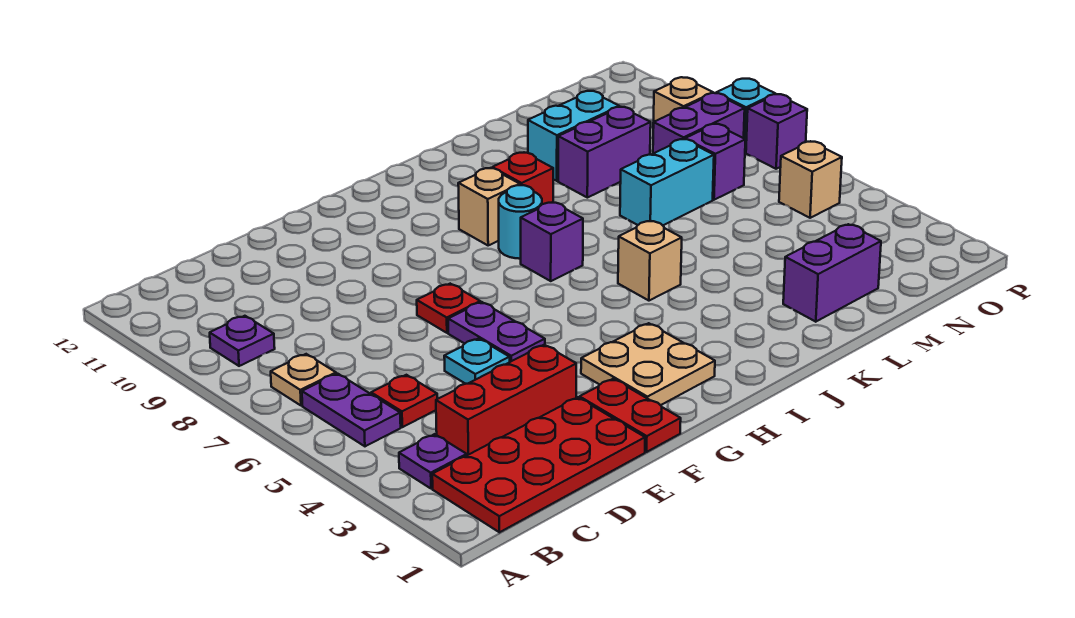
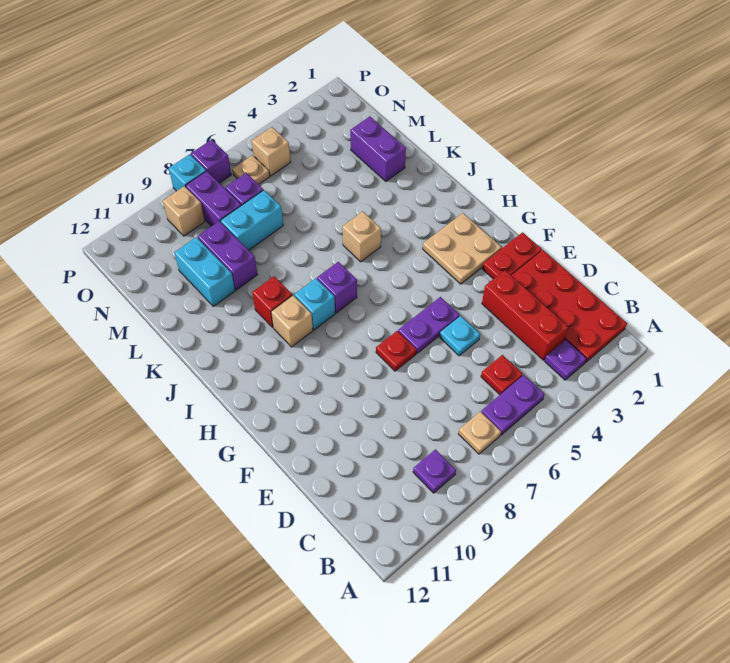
cyan 1x1 round brick [499,185,542,259] -> cyan 1x1 brick [294,278,335,330]
cyan 1x2 brick [620,139,714,225] -> cyan 1x2 brick turned to [221,190,283,250]
none -> tan 1x1 plate [232,155,270,184]

